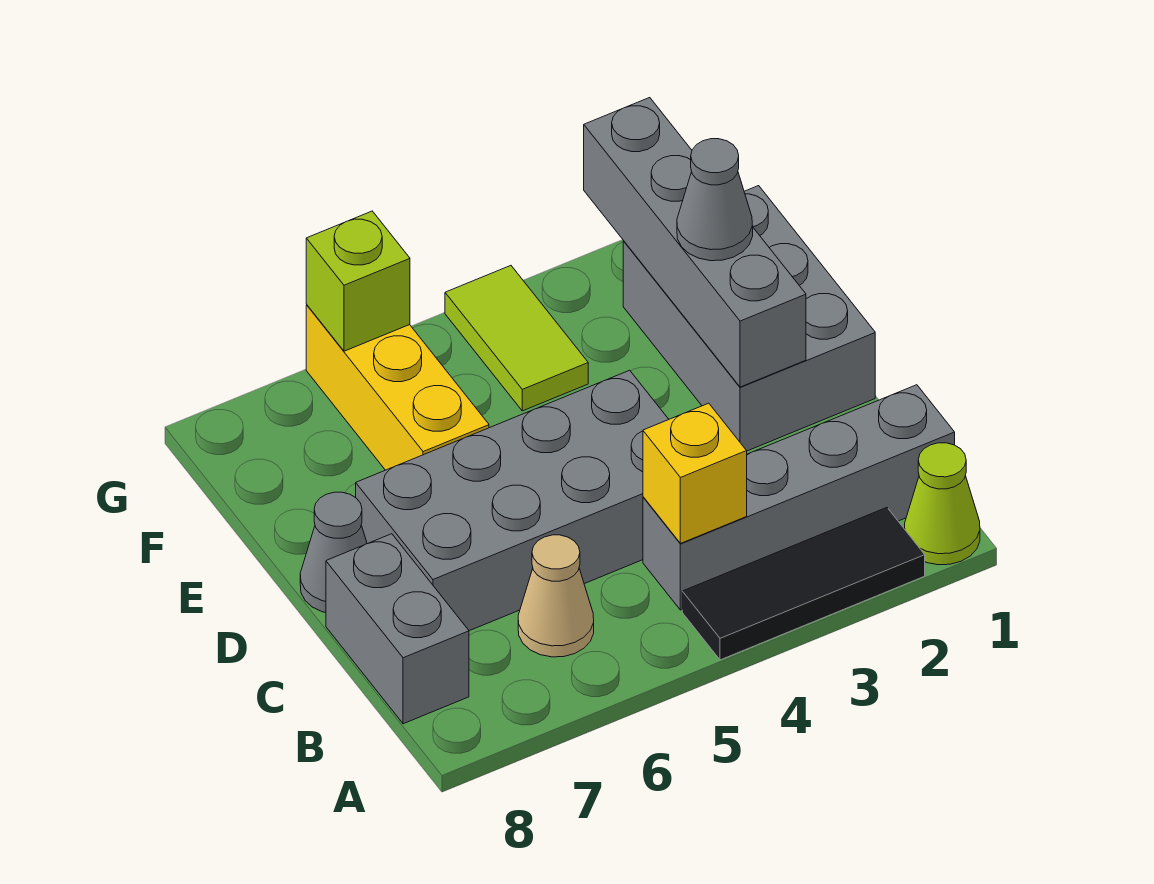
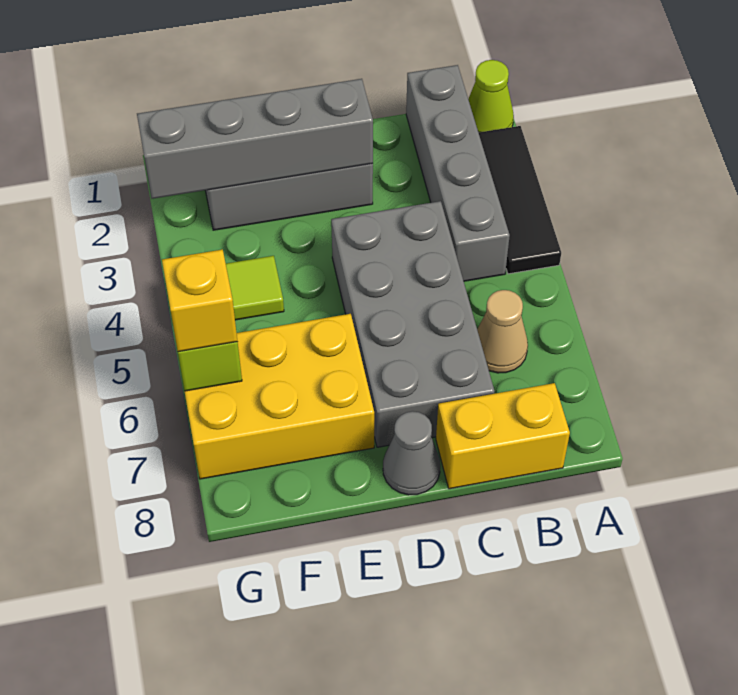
yellow 1x1 brick [643,403,747,543] -> yellow 1x1 brick moved to [162,249,237,352]
grey 1x2 brick [326,534,469,724] -> yellow 1x2 brick [436,383,570,489]
grey 1x1 cone [677,139,753,261] -> none
yellow 1x3 brick [306,305,489,470] -> yellow 2x3 brick [185,314,374,479]

